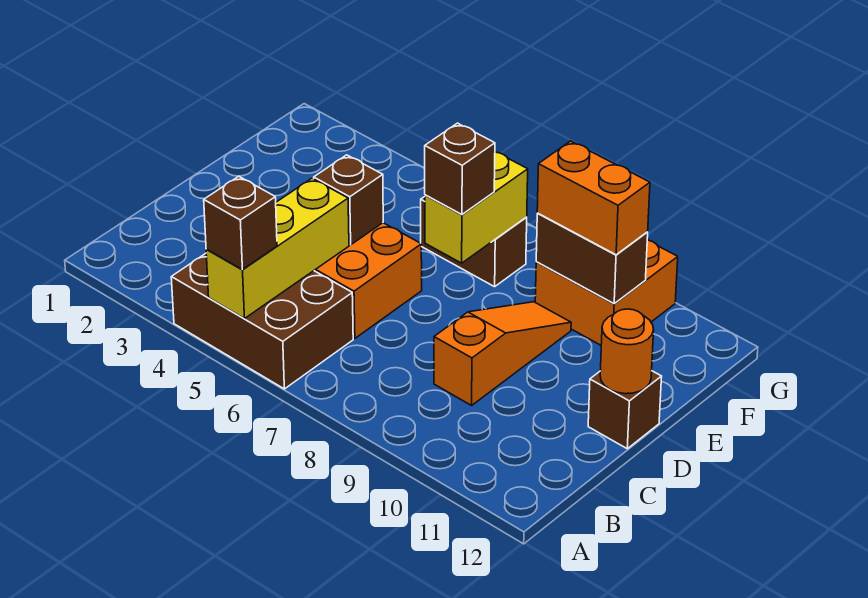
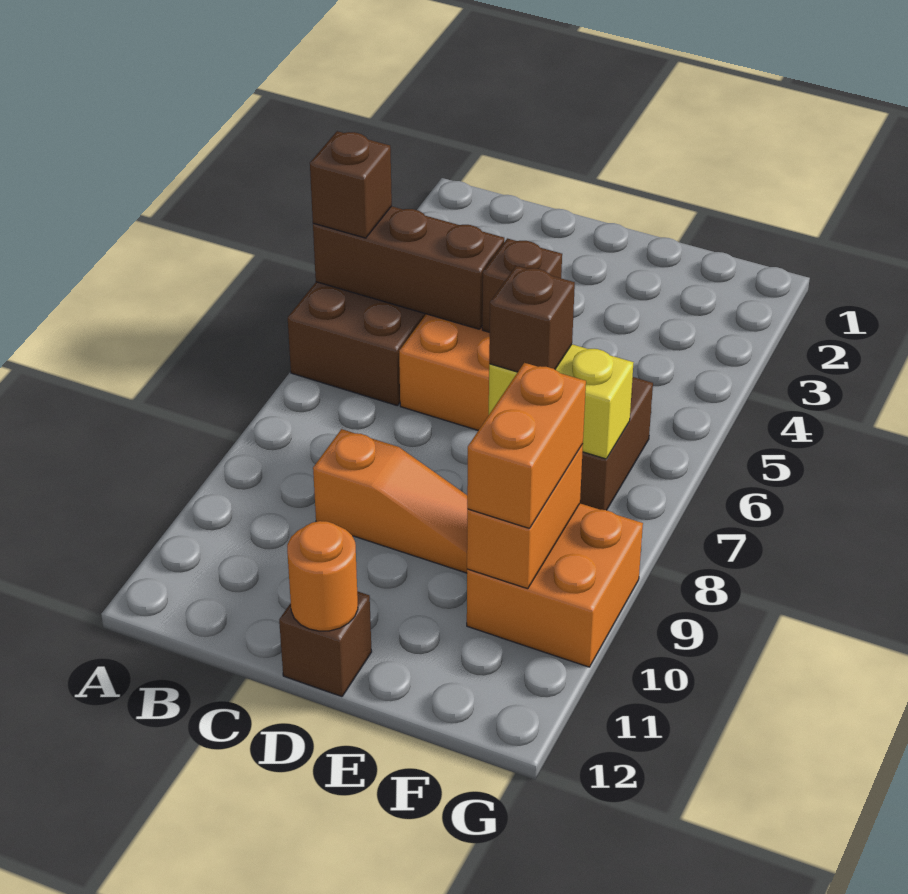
yellow 1x3 brick [206,178,349,319] -> brown 1x3 brick [313,206,504,329]
brown 1x2 brick [536,213,648,303] -> orange 1x2 brick [467,444,583,589]

